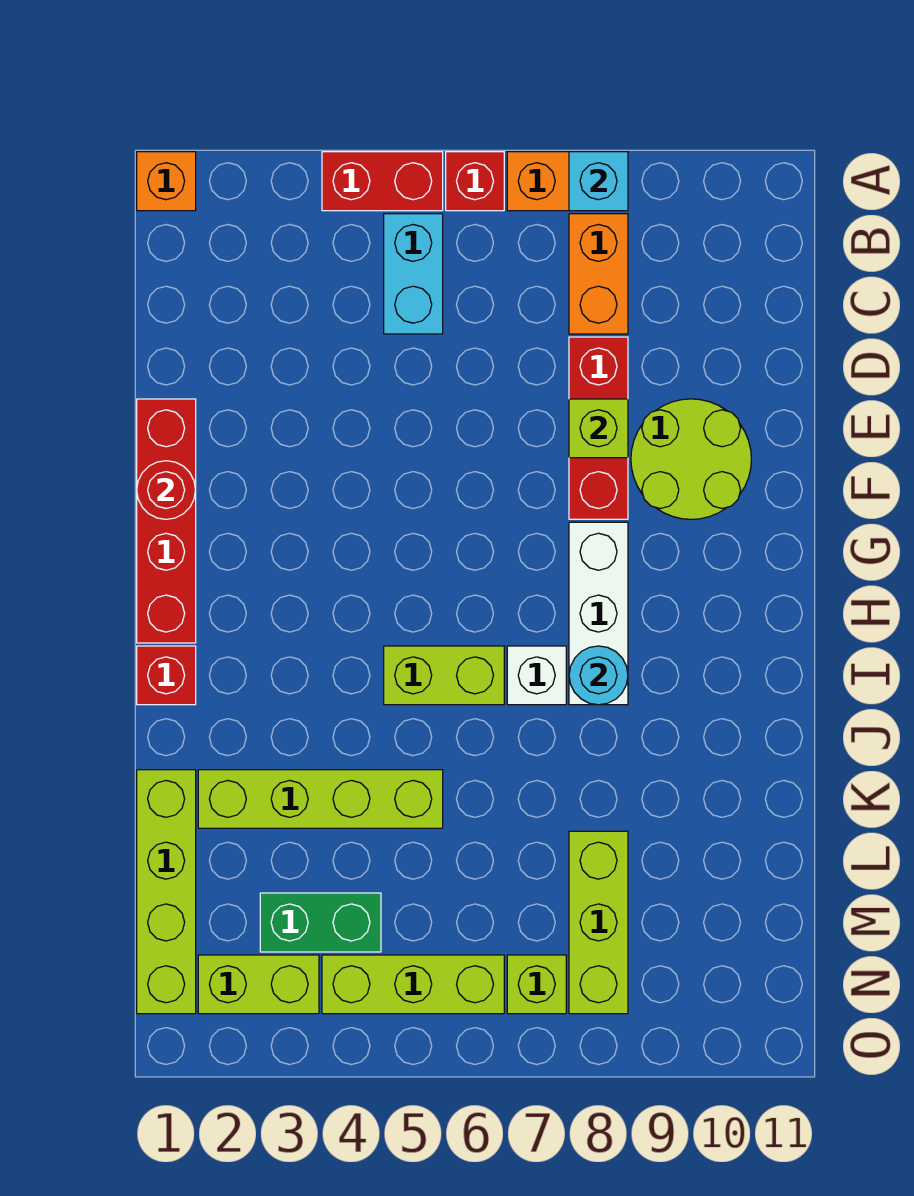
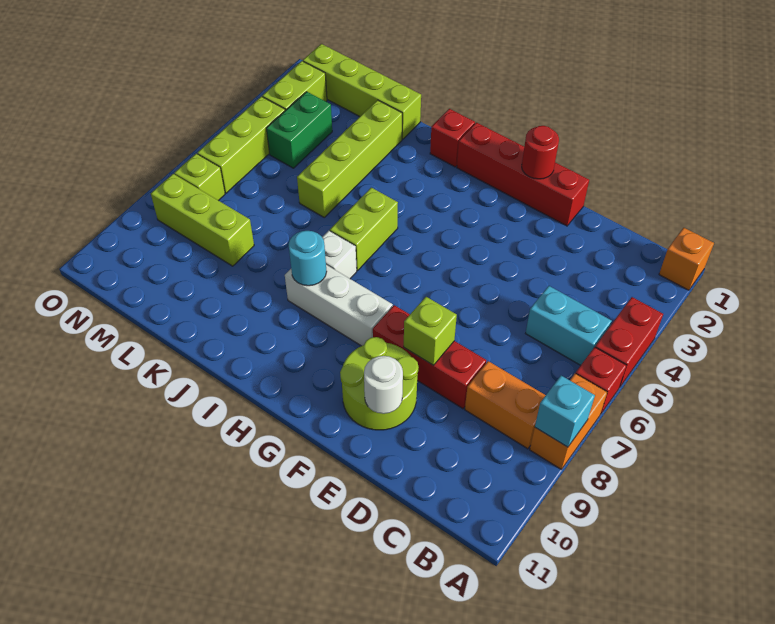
none -> white 1x1 round brick [364,356,403,414]

